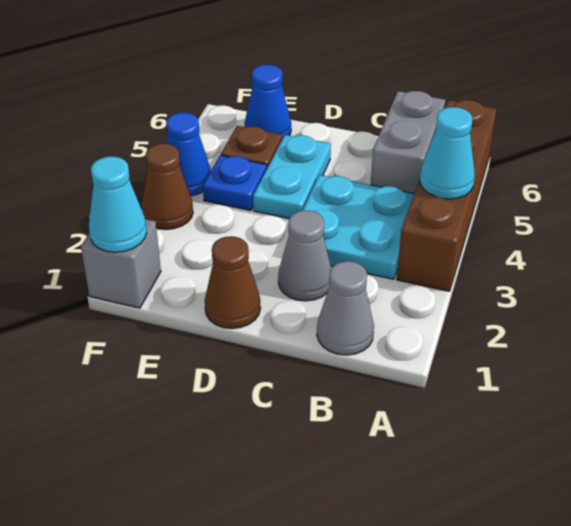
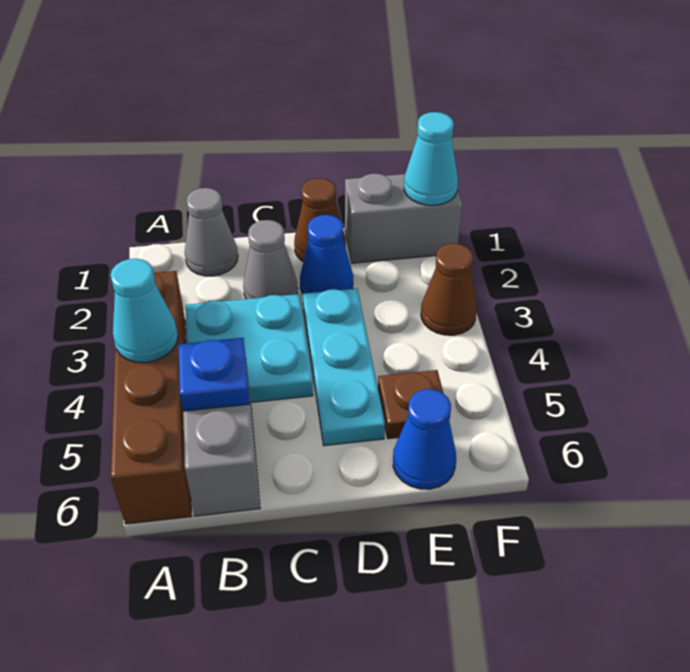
cyan 1x2 plate [253,135,331,218] -> cyan 1x3 plate [303,289,385,446]
blue 1x1 plate [203,155,267,211] -> blue 1x1 plate moved to [179,338,250,411]
grey 1x1 brick [81,219,161,308] -> grey 1x2 brick [345,174,462,263]
blue 1x1 cone [166,113,211,196] -> blue 1x1 cone moved to [300,215,353,294]

